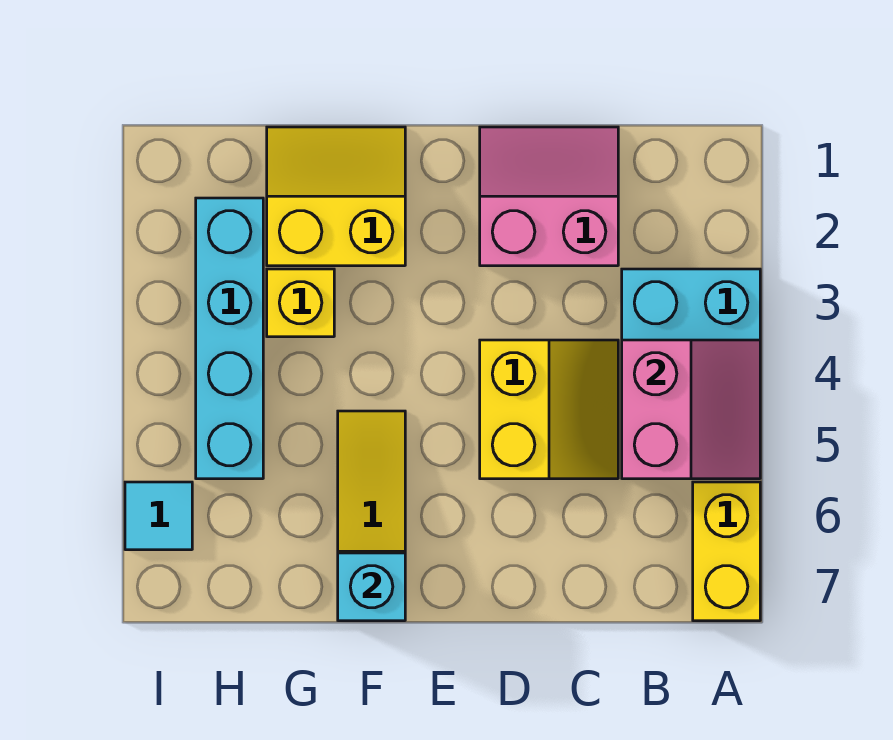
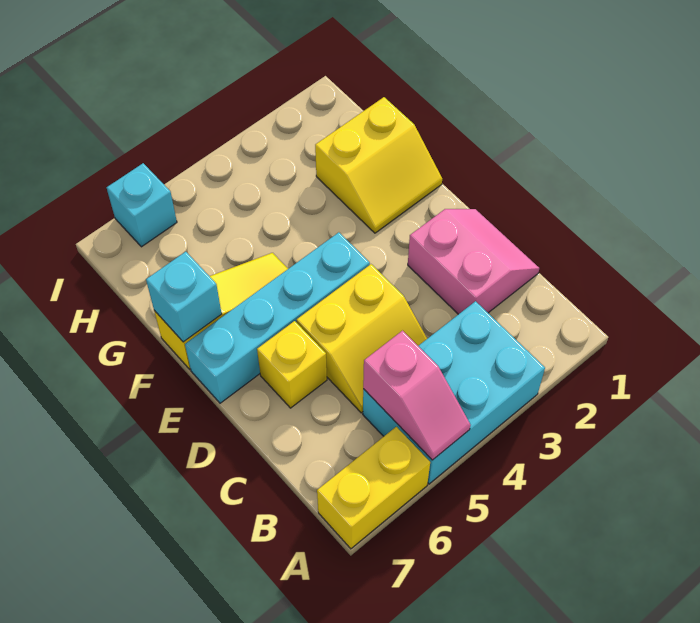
pink 2x2 slope [622,340,760,479] -> pink 1x2 slope [363,331,470,460]
yellow 2x2 slope [267,127,405,266] -> yellow 2x2 slope turned to [315,97,442,233]
yellow 1x1 brick [267,269,334,337] -> yellow 1x1 brick moved to [257,321,327,408]
cyan 1x4 brick [196,198,263,479] -> cyan 1x4 brick moved to [185,232,370,403]
cyan 1x1 tile [125,482,192,550] -> cyan 1x1 brick [106,163,177,247]

